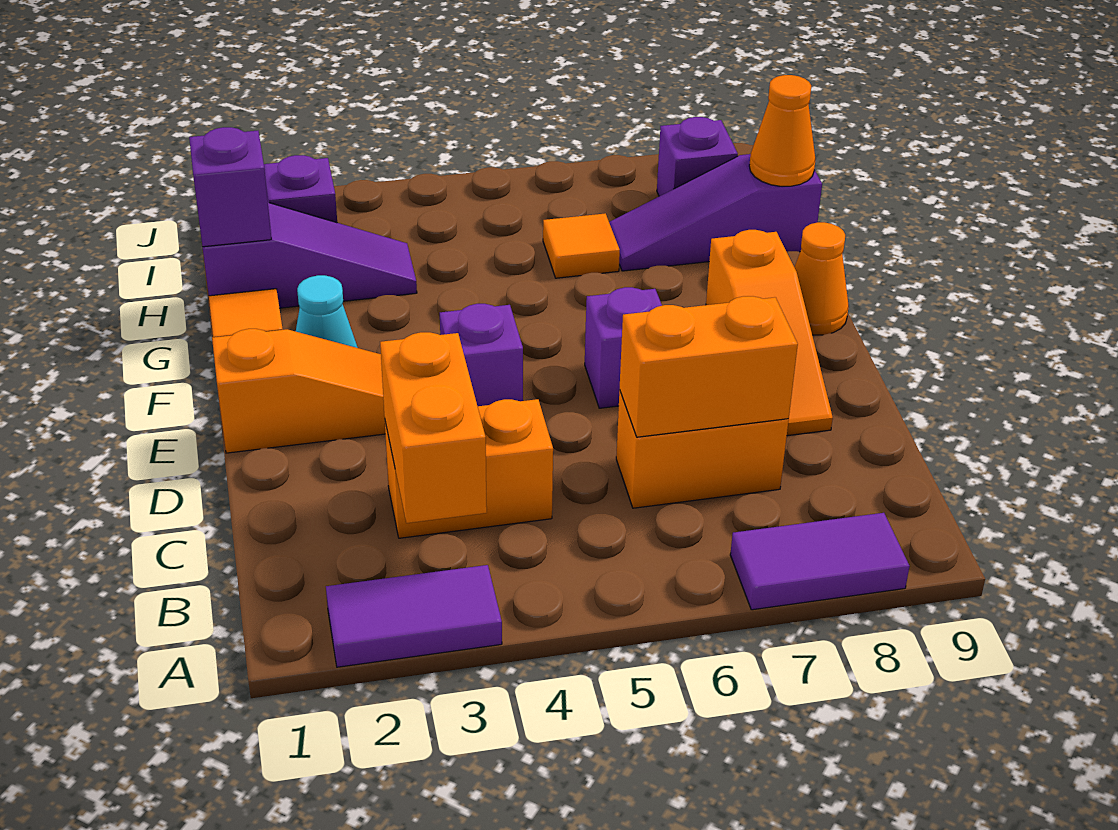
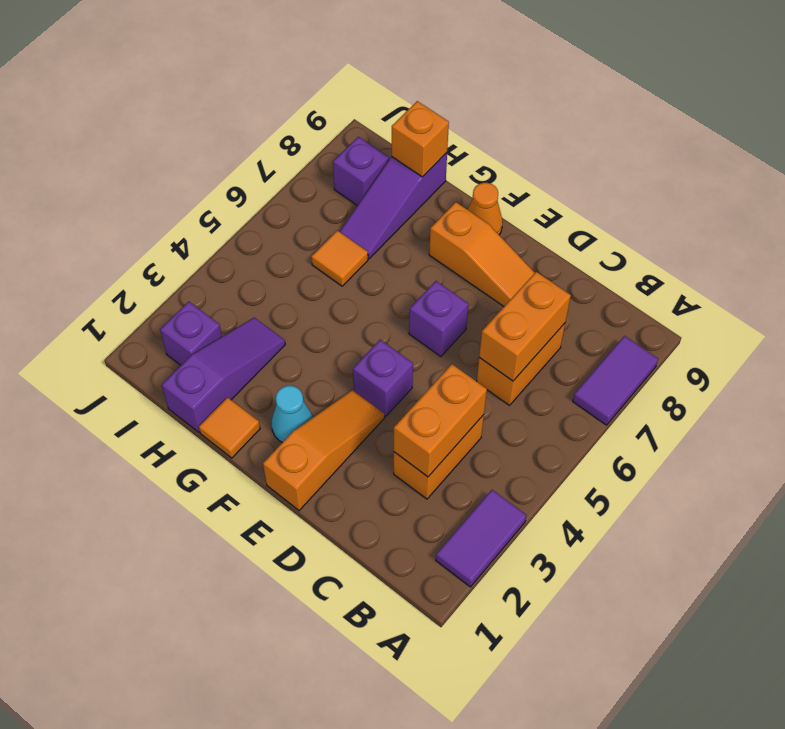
orange 1x2 brick [380,332,487,523] -> orange 1x2 brick turned to [394,364,487,477]
purple 1x1 brick [189,127,271,247] -> none
orange 1x1 cone [749,75,816,186] -> orange 1x1 brick [392,101,449,177]

